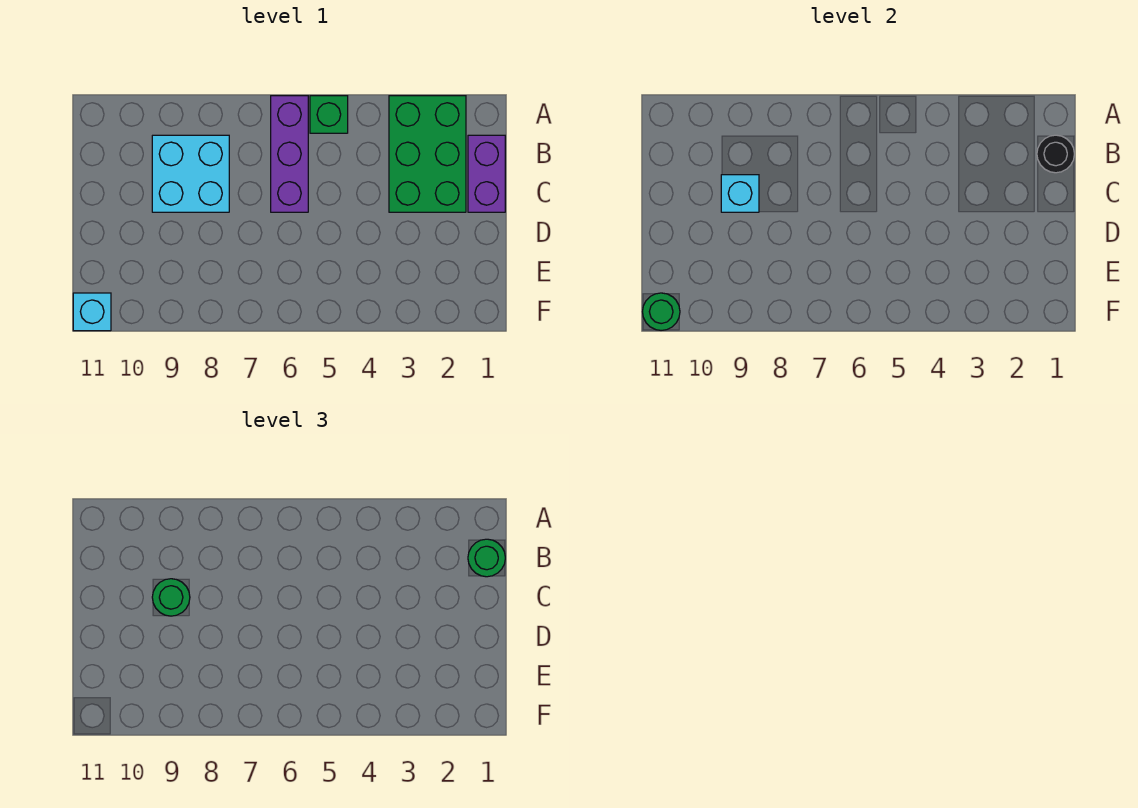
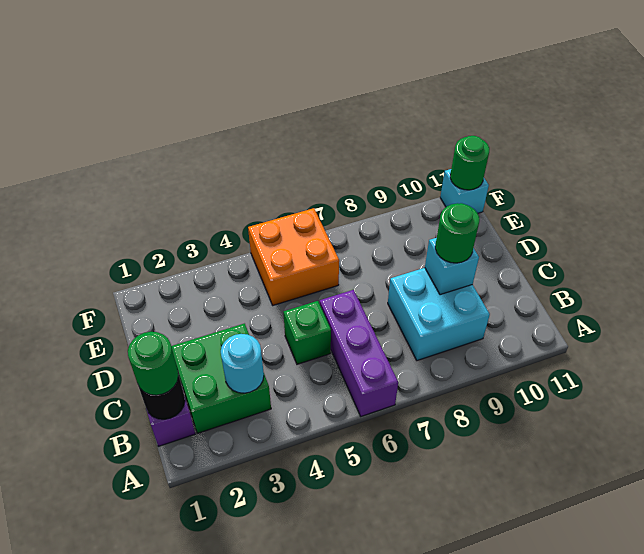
green 2x3 brick [389,96,466,212] -> green 2x2 brick [171,324,271,433]
green 1x1 brick [310,96,348,133] -> green 1x1 brick moved to [284,301,331,364]
none -> cyan 1x1 round brick [221,334,264,393]
none -> orange 2x2 brick [248,208,339,305]

